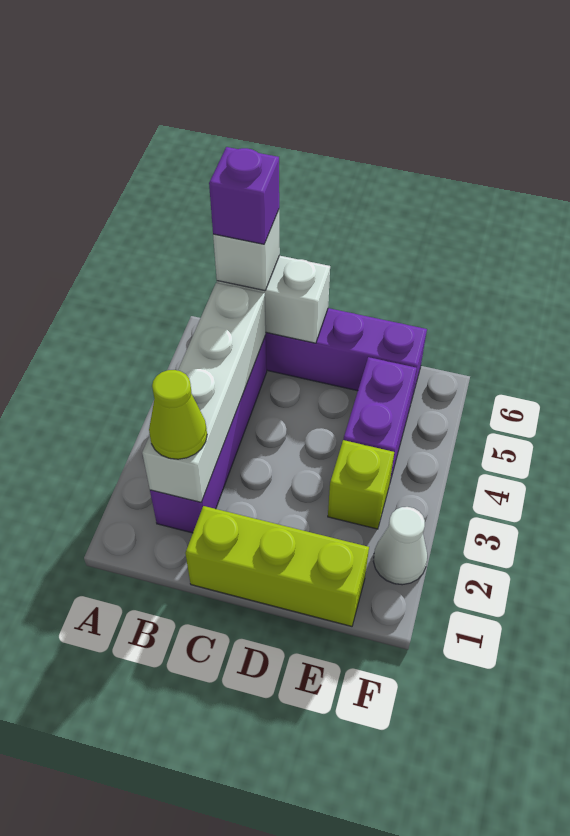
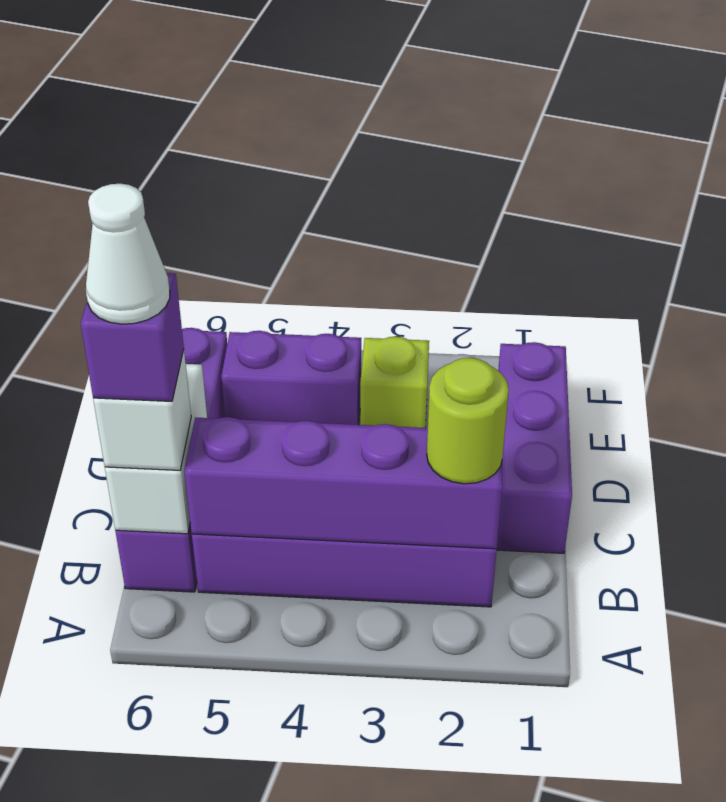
white 1x4 brick [142,283,266,502] -> purple 1x4 brick [184,417,502,549]
lime 1x1 cone [149,370,207,459] -> lime 1x1 round brick [427,358,509,484]
lime 1x3 brick [185,506,369,626] -> purple 1x3 brick [497,342,572,553]
white 1x1 cone [373,507,427,585] -> white 1x1 cone moved to [86,184,170,324]

